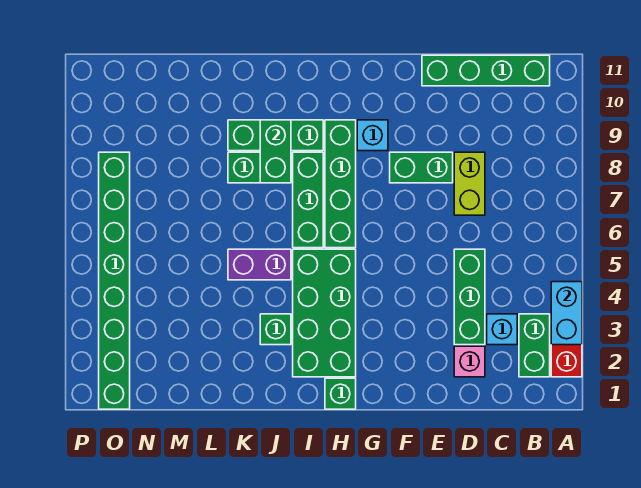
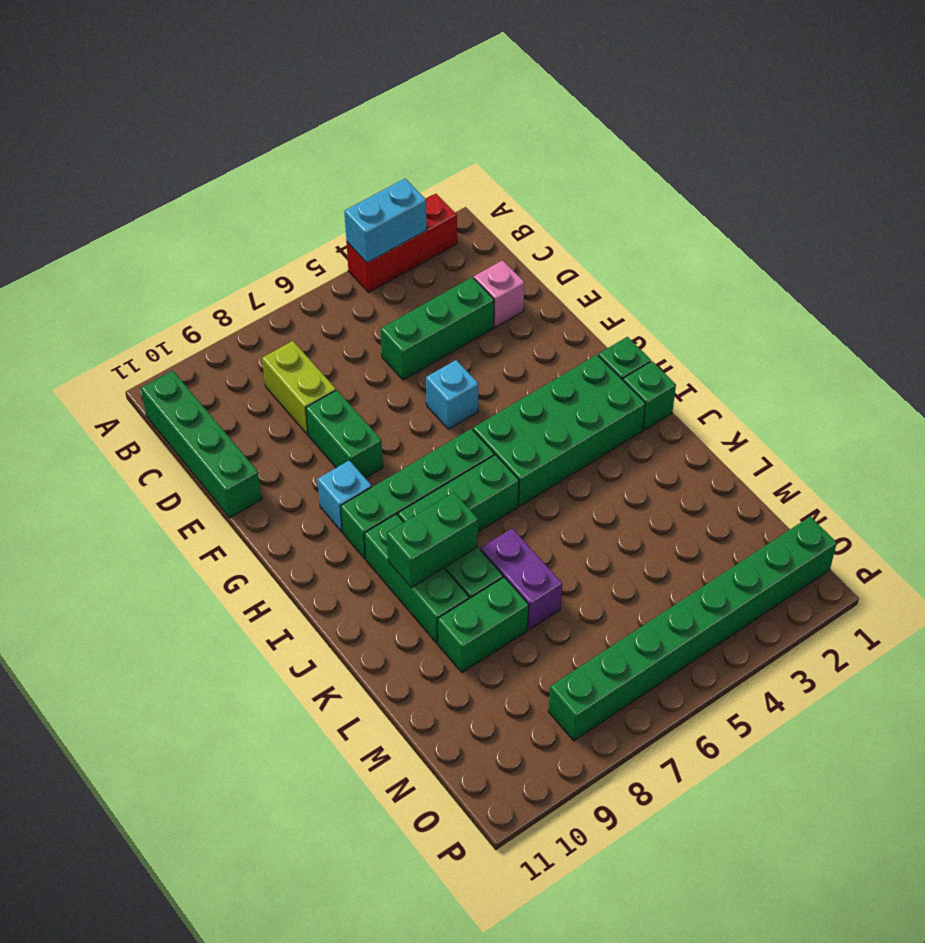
green 1x2 brick [519,314,550,377] -> green 1x2 brick moved to [438,577,529,672]
cyan 1x1 brick [487,314,517,345] -> cyan 1x1 brick moved to [426,360,478,429]
lime 1x2 brick [454,152,485,215] -> lime 1x2 brick turned to [262,341,336,435]
green 1x1 brick [260,314,291,345] -> green 1x1 brick moved to [623,361,676,430]
purple 1x2 brick [228,249,291,280] -> purple 1x2 brick moved to [481,528,562,630]

